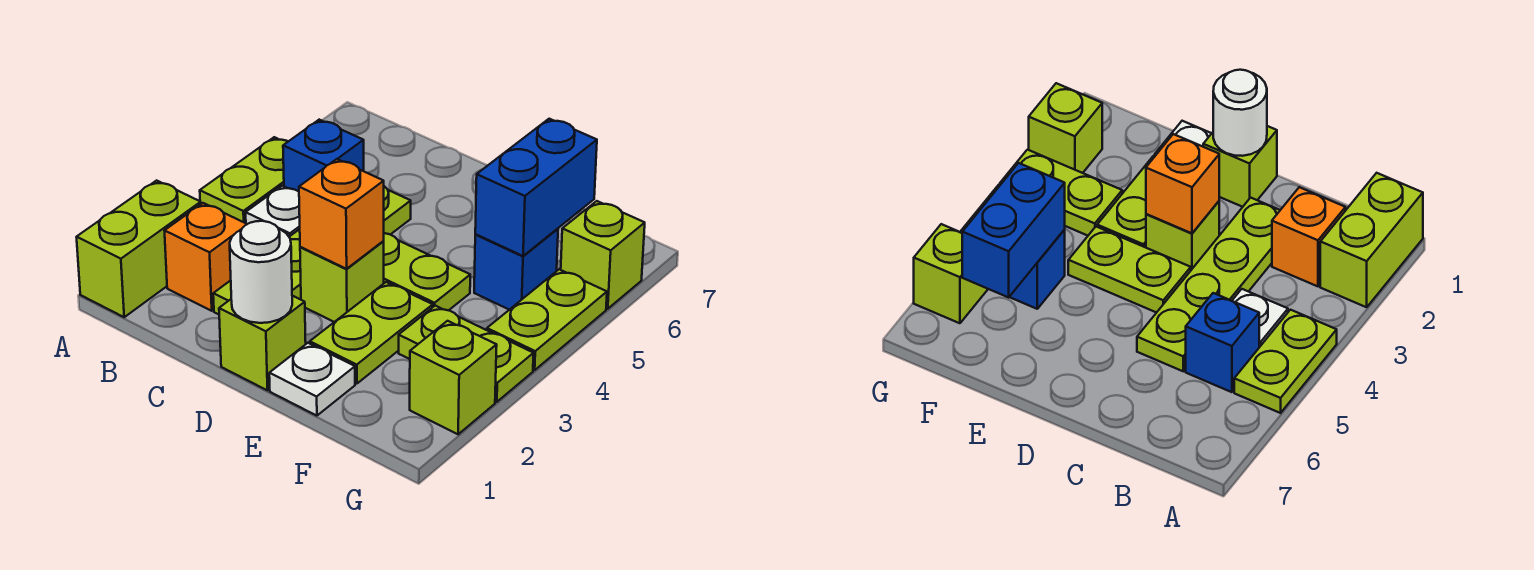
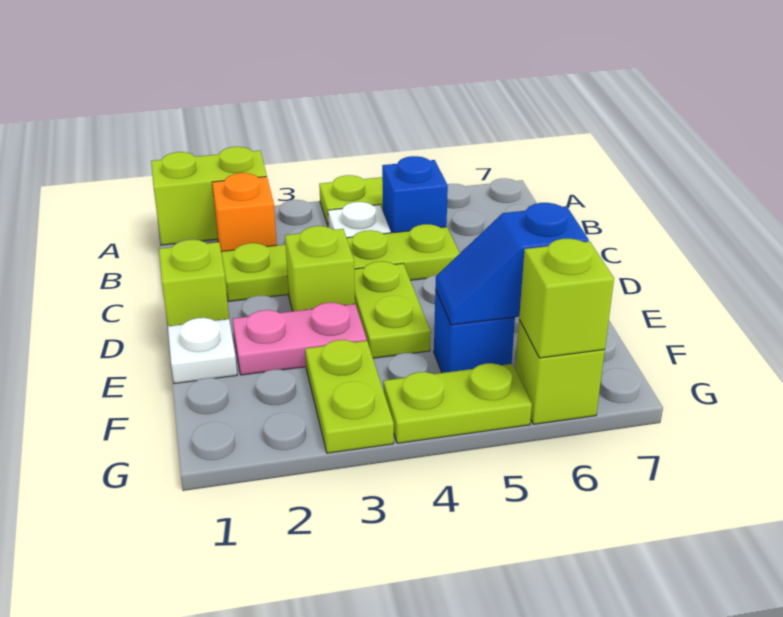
white 1x1 round brick [230,221,292,323] -> none
orange 1x1 brick [299,159,384,269] -> none
lime 1x2 plate [310,282,433,384] -> pink 1x2 plate [233,303,367,375]
blue 1x2 brick [475,119,597,256] -> blue 1x2 slope [435,203,589,325]
lime 1x1 brick [410,321,497,434] -> lime 1x1 brick moved to [519,239,614,358]

